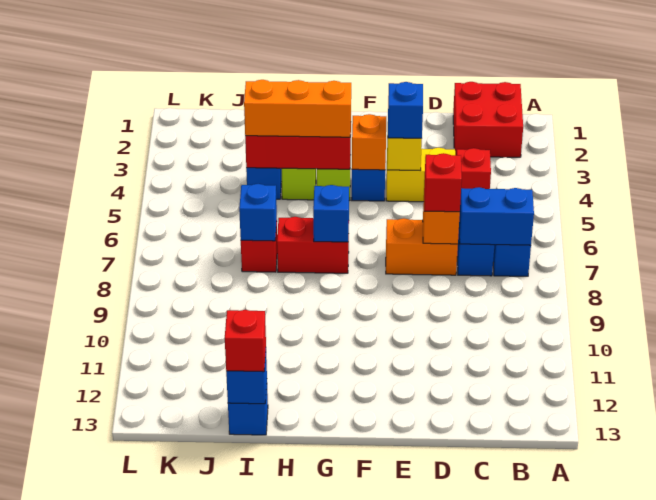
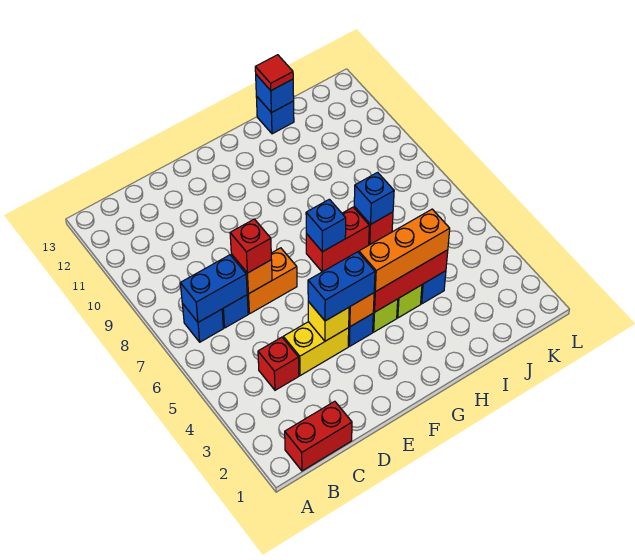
red 2x2 brick [453,82,523,157] -> red 1x2 brick [285,401,352,471]
blue 1x1 brick [388,82,423,139] -> blue 1x2 brick [308,252,375,321]
red 1x1 brick [225,310,266,372] -> red 1x1 tile [255,55,293,90]

